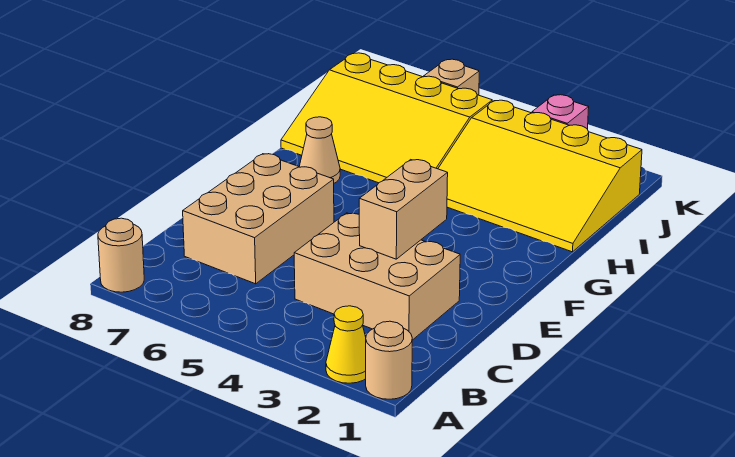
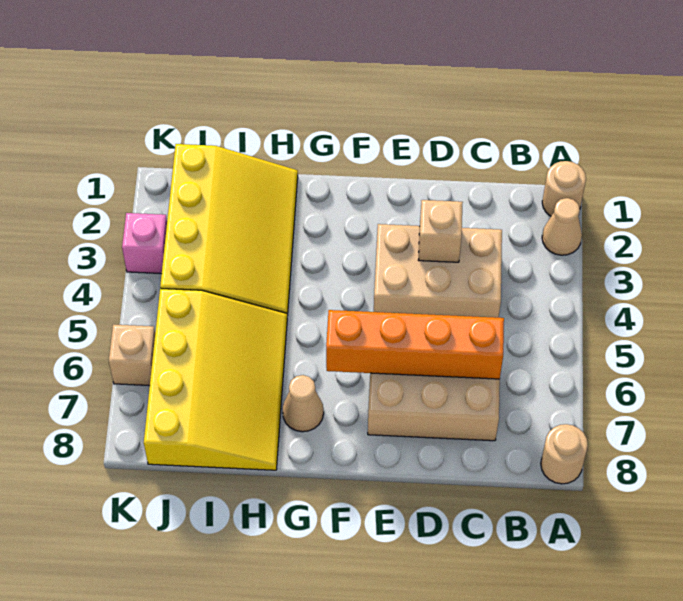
yellow 1x1 cone [326,306,366,383] -> tan 1x1 cone [542,198,582,255]
tan 2x3 brick [294,213,460,340] -> tan 2x3 brick turned to [374,224,502,318]
none -> orange 1x4 brick [326,310,504,379]
tan 1x2 brick [359,160,448,259] -> tan 1x1 brick [419,200,463,262]

